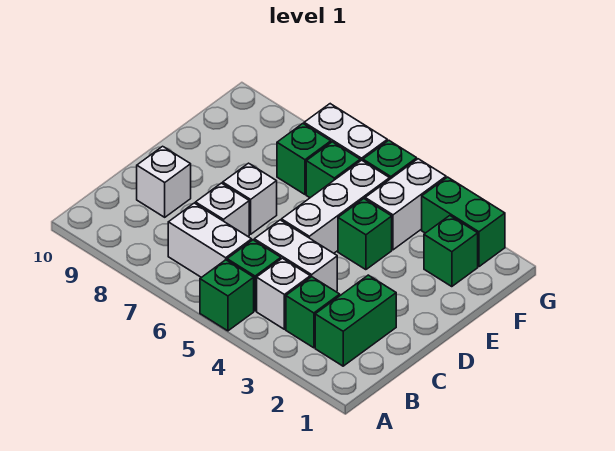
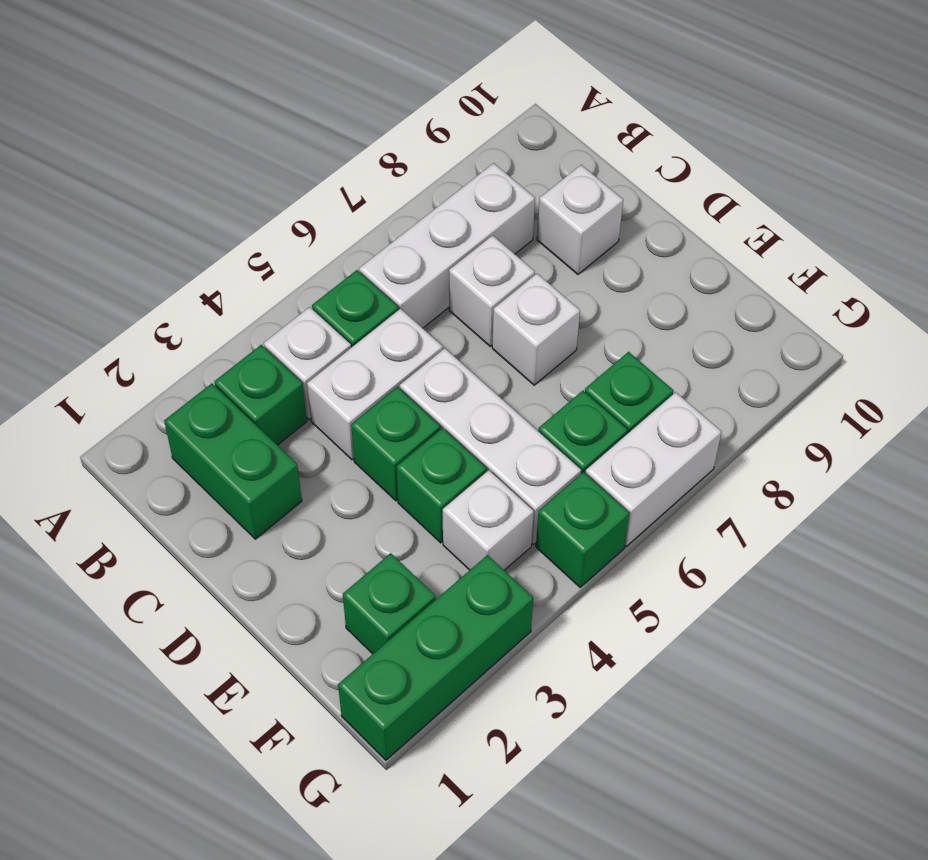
green 1x1 brick [200,260,254,331] -> green 1x1 brick moved to [351,387,440,501]
white 1x2 brick [168,203,252,278] -> white 1x3 brick [359,163,535,328]
white 1x2 brick [365,159,446,250] -> white 1x1 brick [443,470,534,570]
green 1x2 brick [422,177,505,267] -> green 1x3 brick [338,555,533,760]

